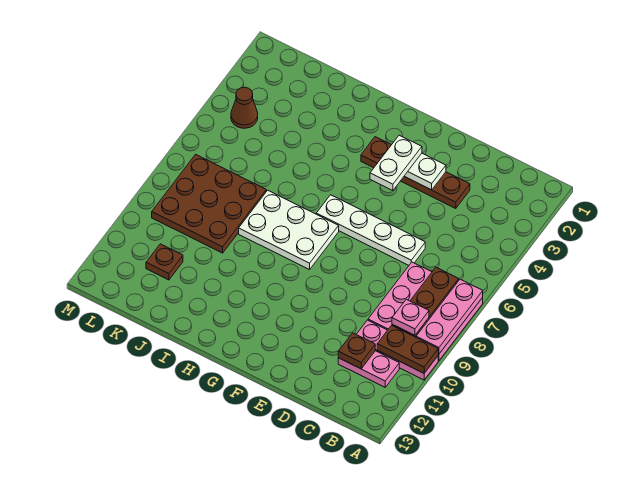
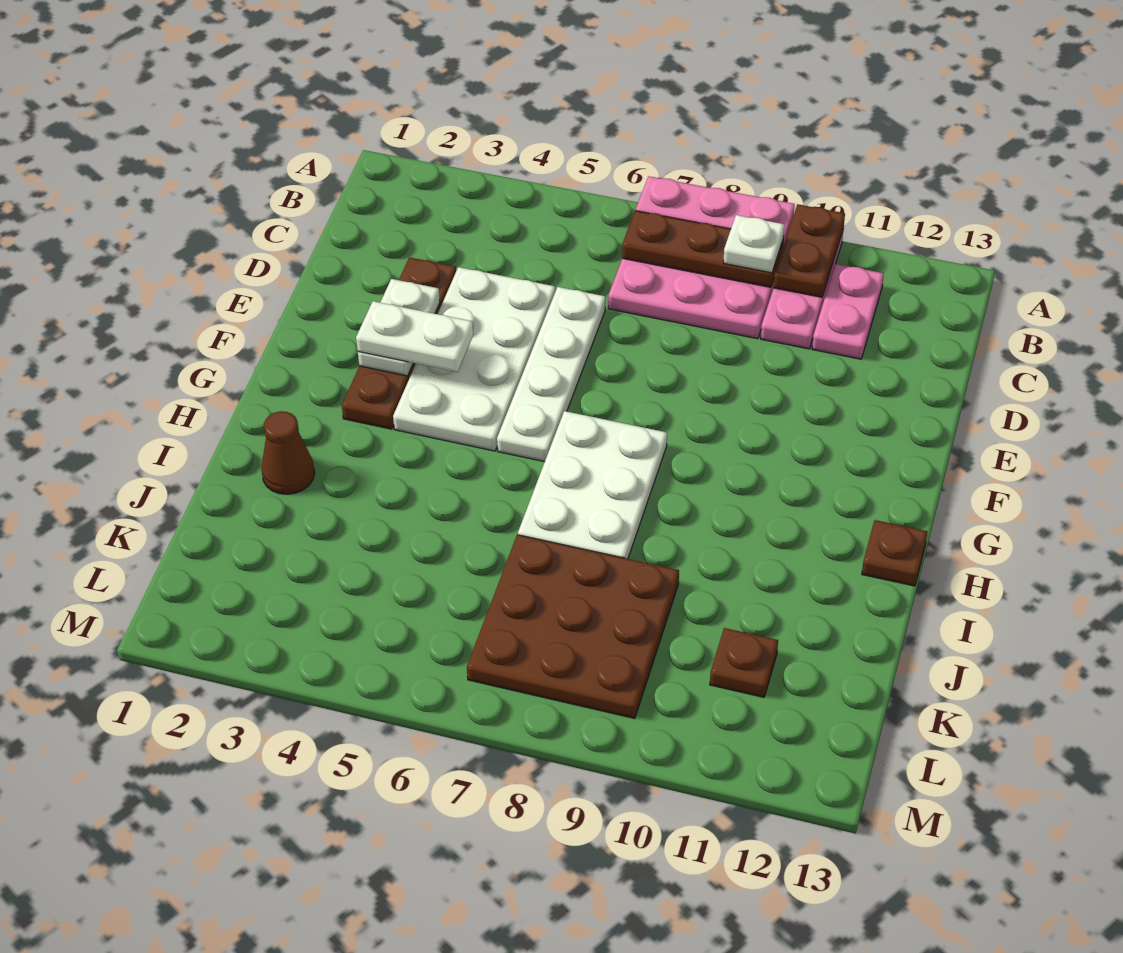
pink 1x1 plate [392,299,429,335] -> white 1x1 plate [723,215,784,273]
brown 1x1 plate [338,333,375,369] -> brown 1x1 plate moved to [862,520,928,586]
none -> white 2x4 plate [393,267,555,451]
brown 1x1 cone [231,87,258,128] -> brown 1x1 cone moved to [261,411,315,494]

